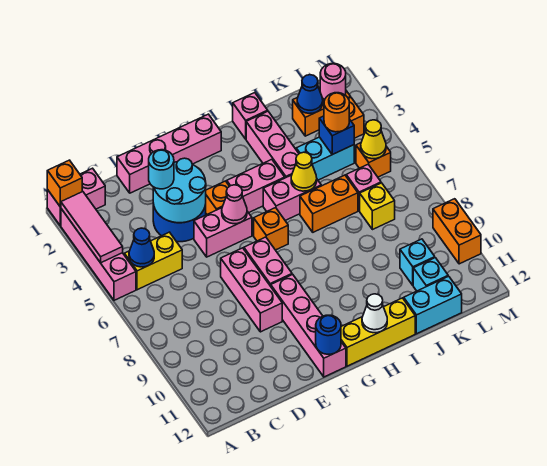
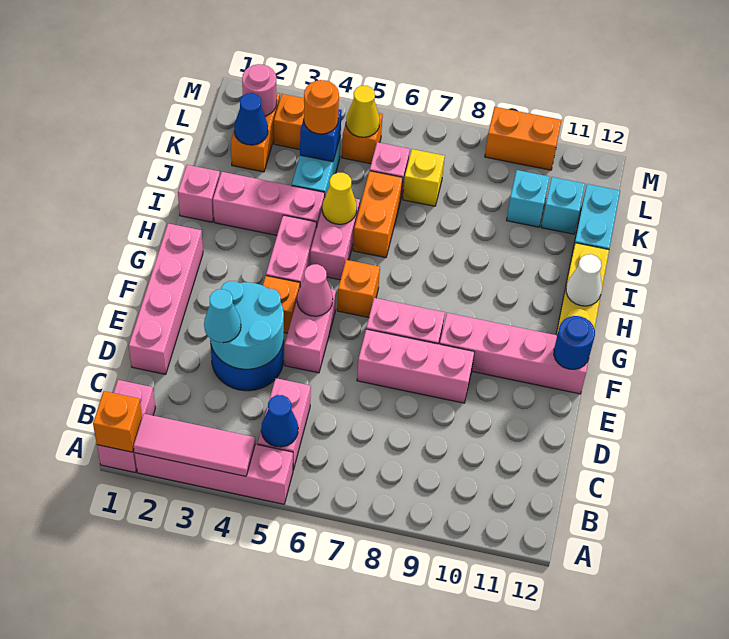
yellow 1x2 brick [124,232,182,290] -> pink 1x2 brick [258,378,311,470]
cyan 1x1 round brick [149,150,174,189] -> cyan 1x1 cone [204,289,241,343]

